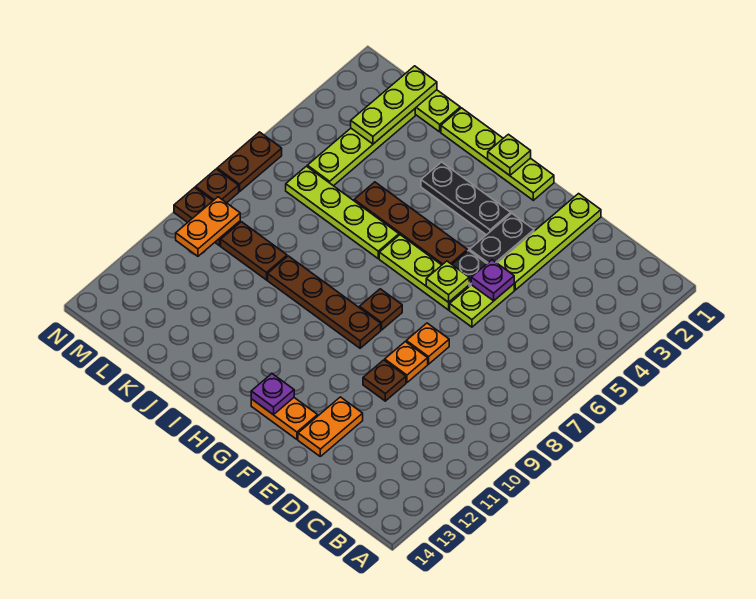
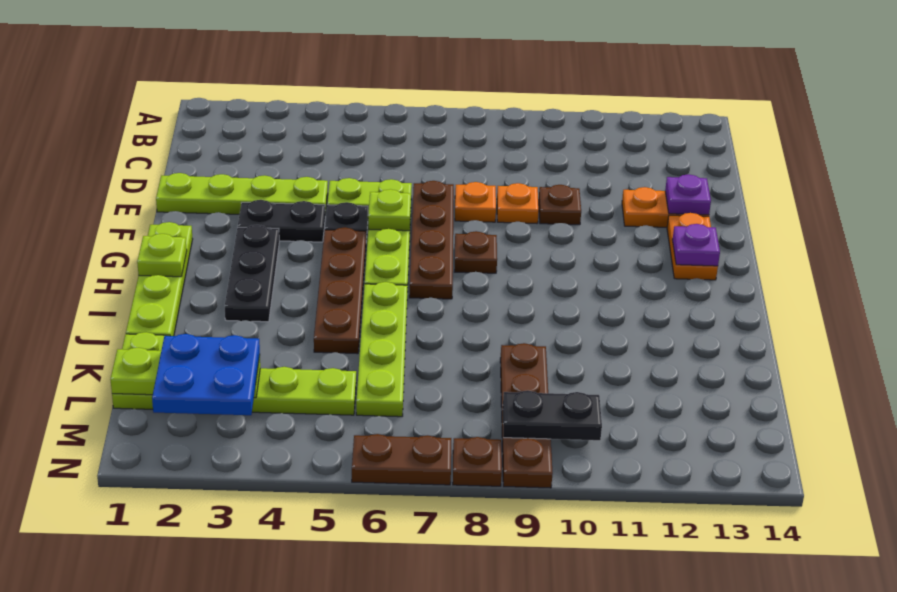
purple 1x1 plate [471,260,514,301] -> purple 1x1 plate moved to [665,174,711,215]
brown 1x4 plate [268,256,381,348] -> brown 1x4 plate moved to [409,181,454,299]
none -> blue 2x2 plate [152,334,260,415]
orange 1x2 plate [176,197,240,256] -> black 1x2 plate [503,390,602,440]

